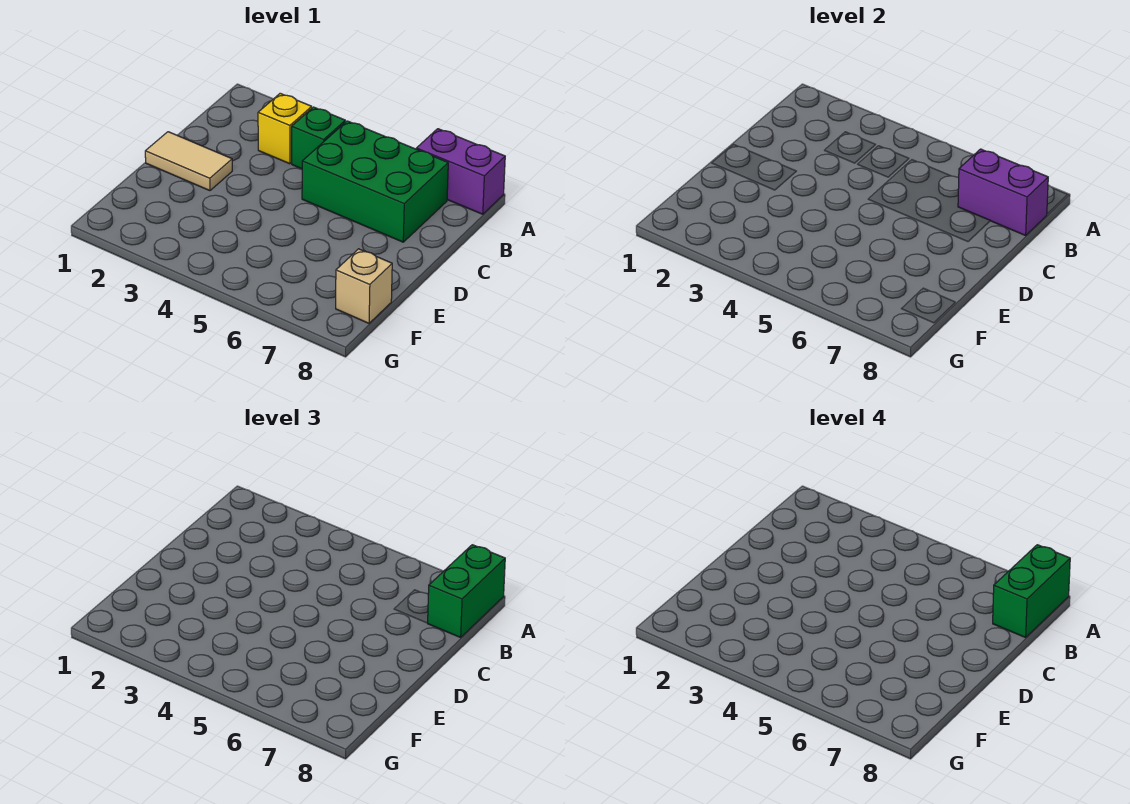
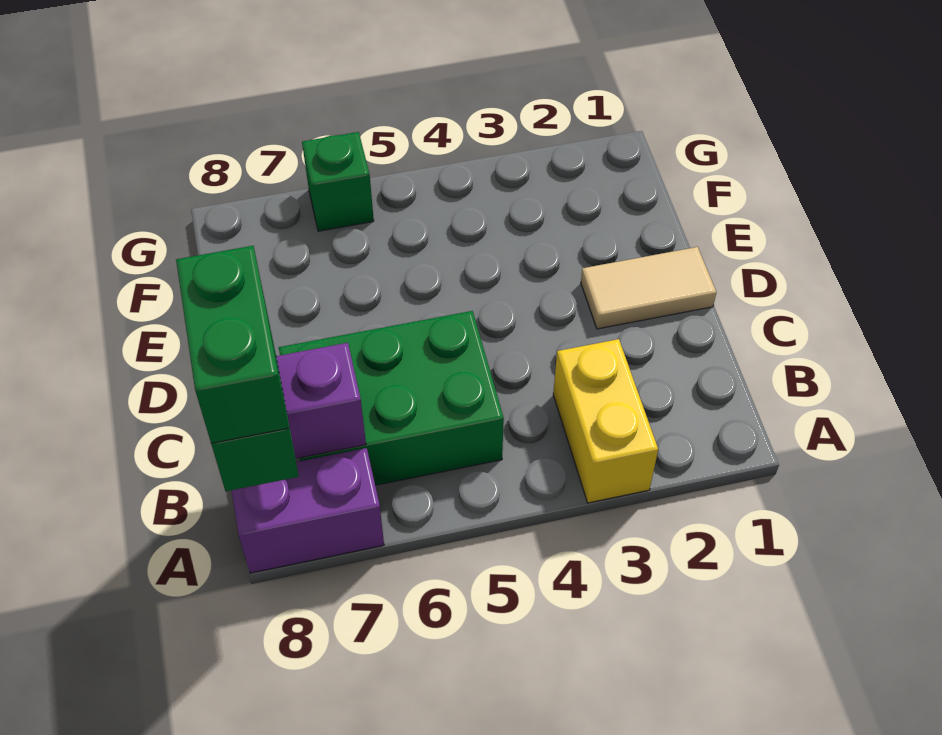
yellow 1x1 brick [258,93,312,164] -> yellow 1x2 brick [553,339,658,503]
green 1x1 brick [292,107,345,169] -> green 1x1 brick moved to [302,132,374,231]
tan 1x1 brick [336,249,392,323] -> none

